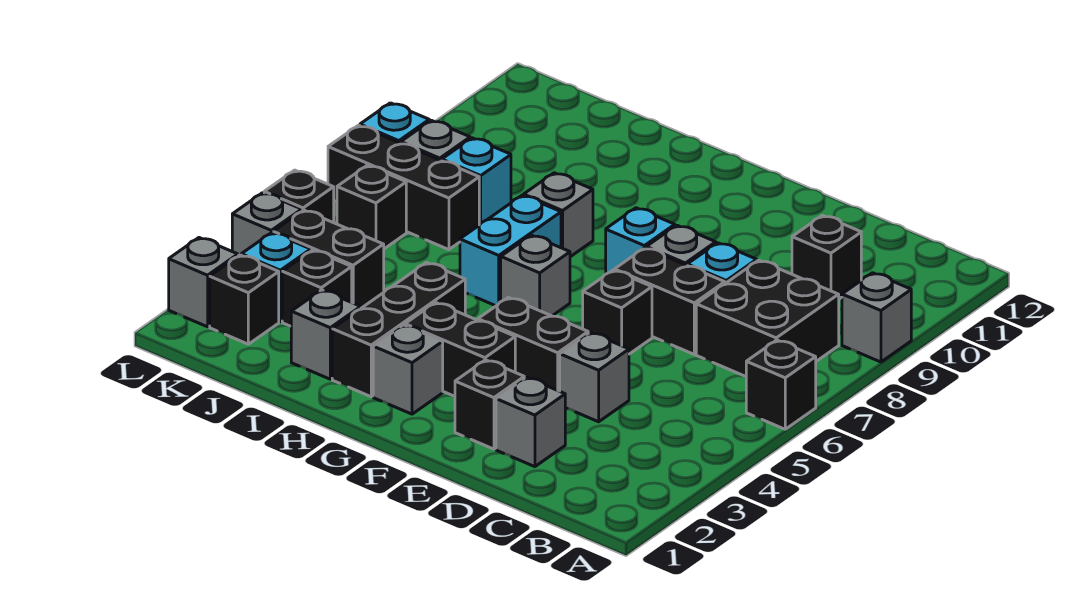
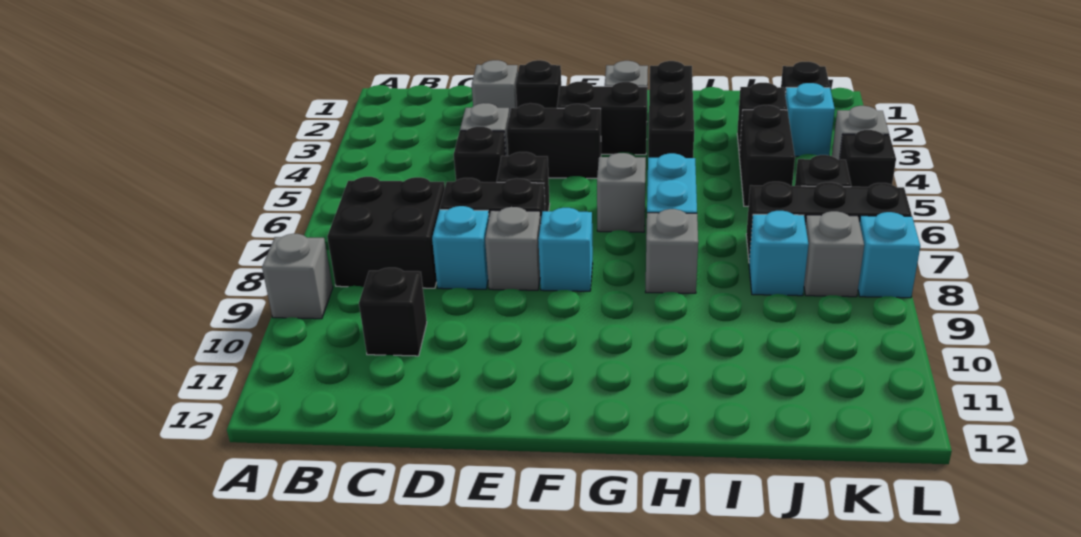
black 1x1 brick [746,340,816,429] -> black 1x1 brick moved to [454,127,506,182]
grey 1x1 brick [291,290,361,379] -> none
black 1x2 brick [273,210,384,308] -> black 1x2 brick turned to [739,105,795,206]
grey 1x1 brick [169,238,238,327] -> none

